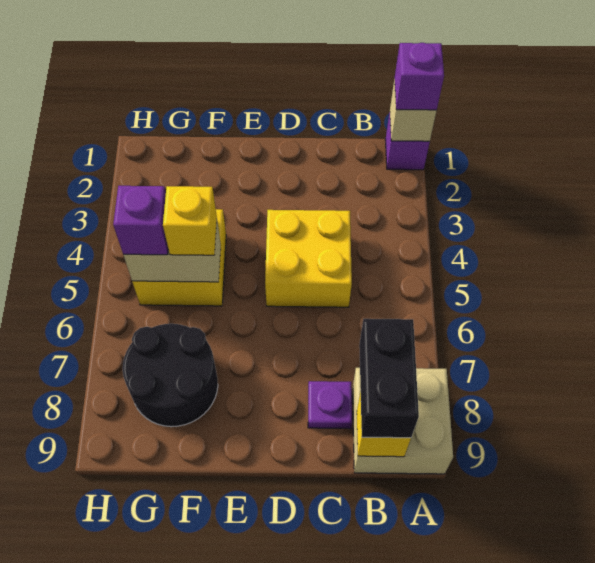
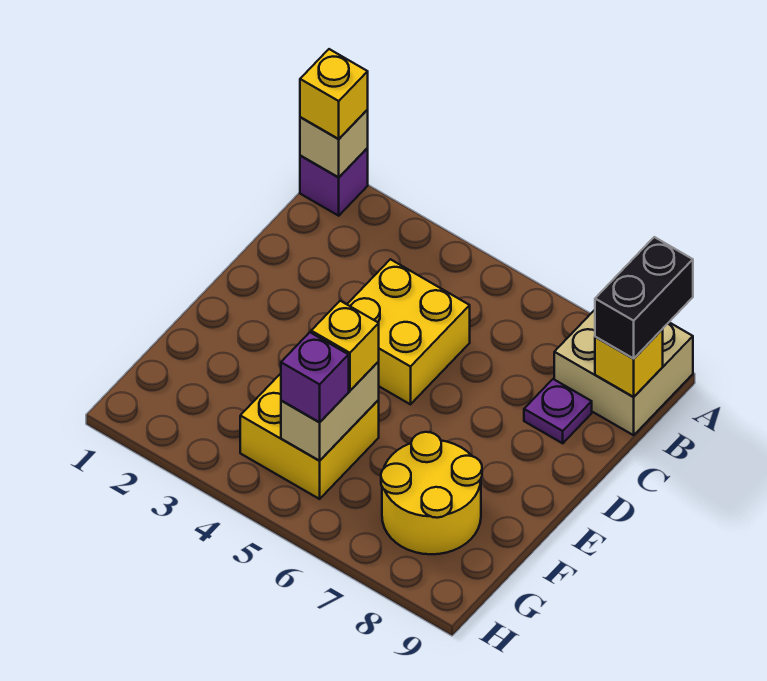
purple 1x1 brick [394,43,444,110] -> yellow 1x1 brick [300,49,368,139]
black 1x2 brick [359,319,419,438] -> black 1x2 brick turned to [595,237,693,358]
black 2x2 round brick [123,324,218,427] -> yellow 2x2 round brick [381,432,482,554]

